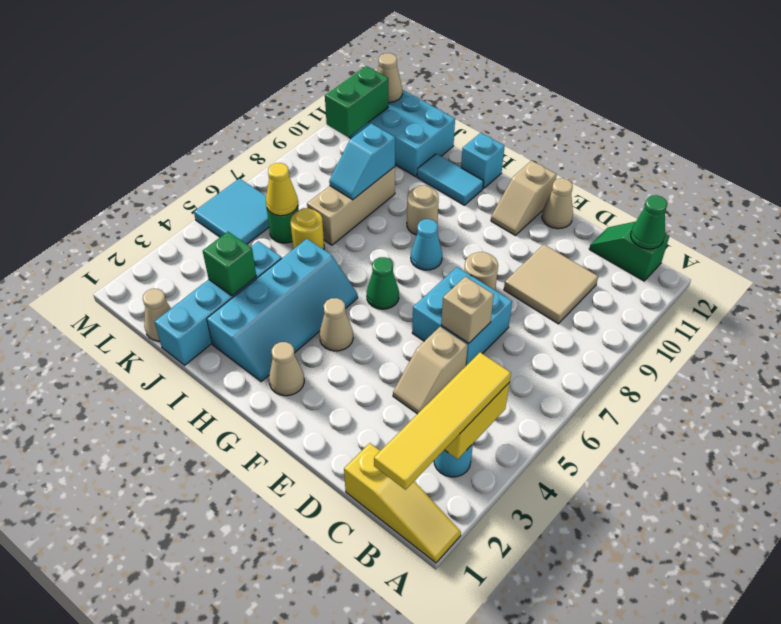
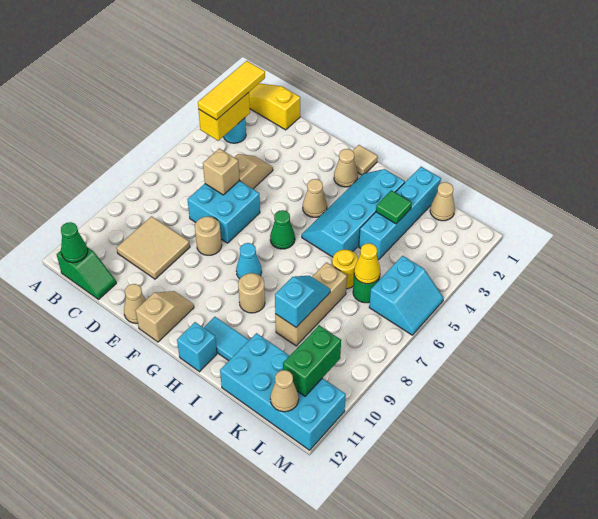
yellow 1x4 tile [374,352,511,490] -> yellow 1x3 tile [198,61,265,120]
none -> tan 1x1 tile [353,145,378,175]
green 1x1 brick [203,232,256,296] -> green 1x1 tile [376,190,412,224]
cyan 2x2 tile [194,179,269,244] -> cyan 2x2 slope [369,256,444,335]

